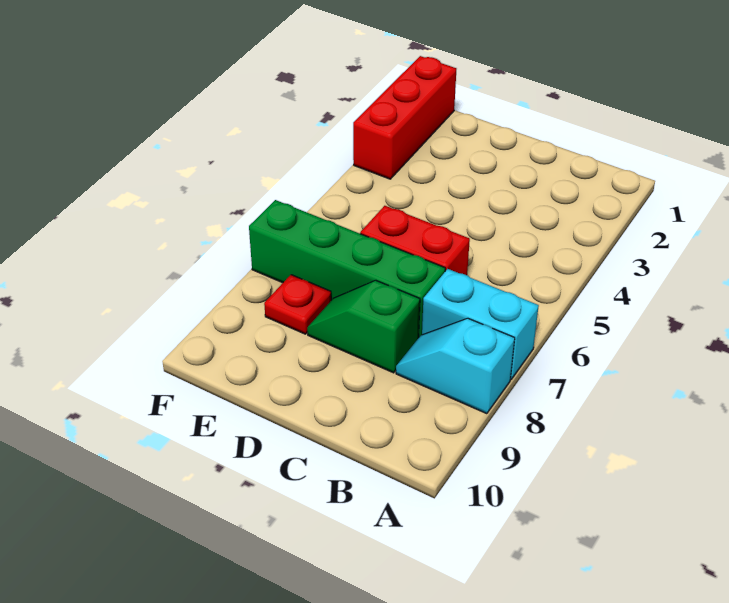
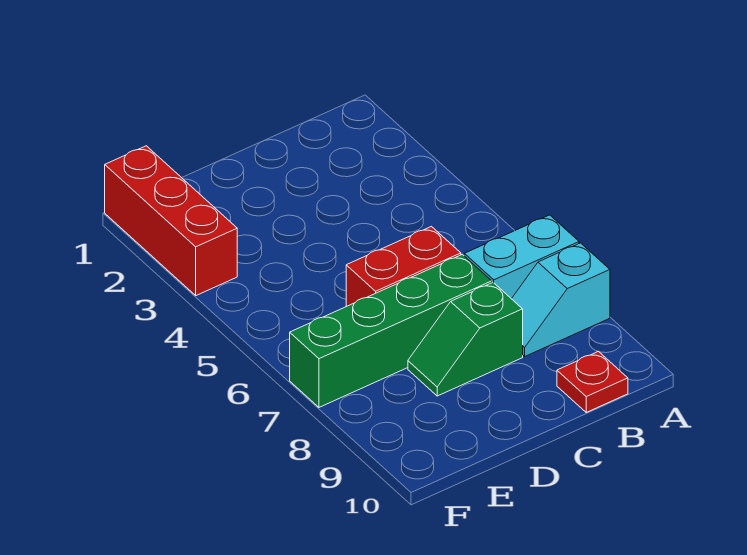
red 1x1 plate [264,275,331,334] -> red 1x1 plate moved to [557,351,628,412]

